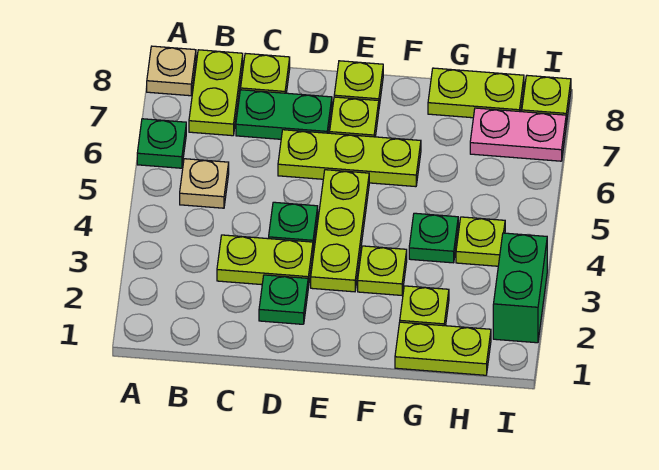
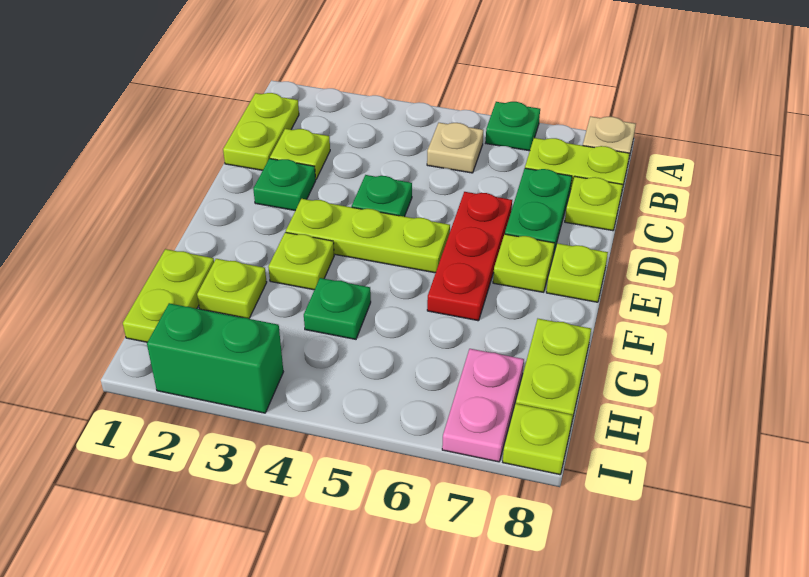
lime 1x2 plate [217,235,313,288] -> lime 1x2 plate moved to [223,93,299,170]
lime 1x3 plate [278,130,421,187] -> red 1x3 plate [427,192,512,321]
lime 1x1 plate [456,217,505,266] -> lime 1x1 plate moved to [270,129,330,180]

